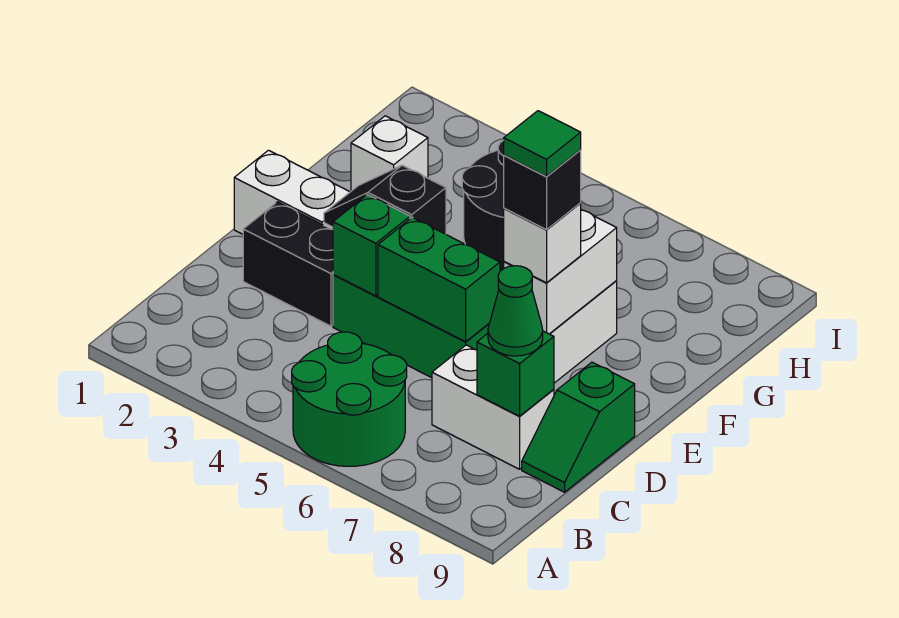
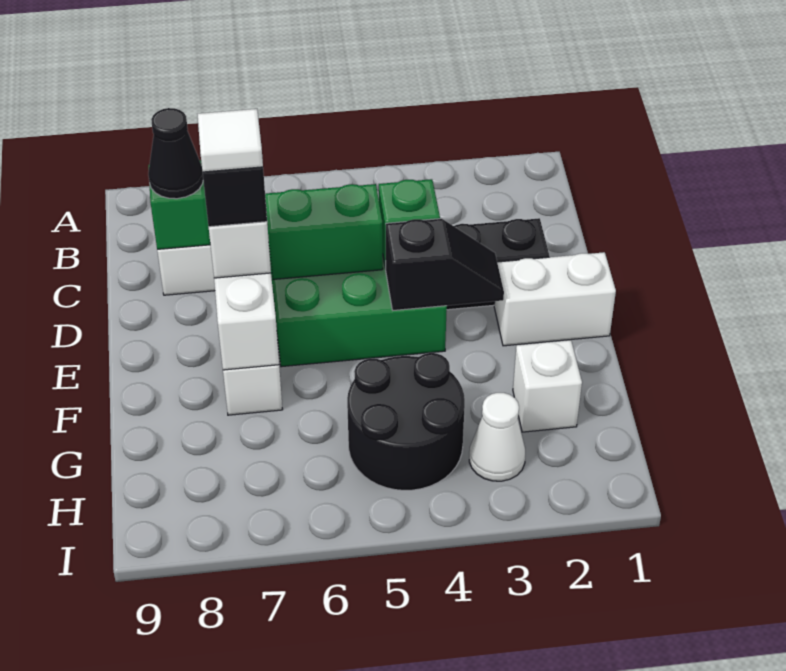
green 2x2 round brick [292,332,407,466] -> none
green 1x1 cone [488,266,543,356] -> black 1x1 cone [148,108,203,199]
green 1x2 slope [522,362,635,492] -> none
green 1x1 tile [504,111,581,176] -> white 1x1 tile [198,109,263,172]
none -> white 1x1 cone [469,393,525,481]

